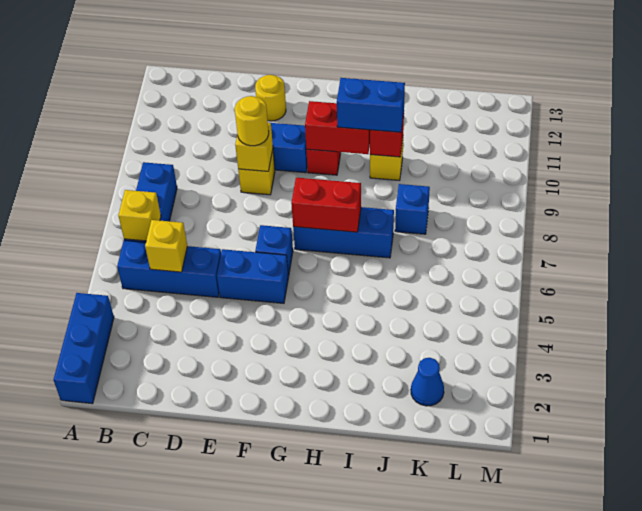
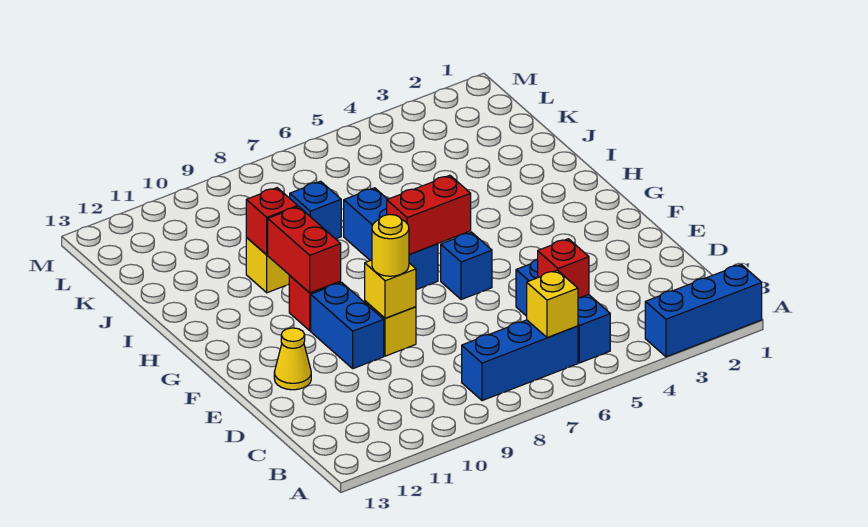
yellow 1x1 brick [145,220,187,272] -> red 1x1 brick [538,239,589,298]
blue 1x2 brick [217,249,289,303] -> none
yellow 1x1 round brick [255,75,286,121] -> yellow 1x1 cone [274,328,311,390]
red 1x2 brick [291,178,361,232] -> red 1x2 brick turned to [387,175,471,255]
blue 1x2 brick [337,78,405,132] -> none
blue 1x1 cone [411,358,444,406] -> none

